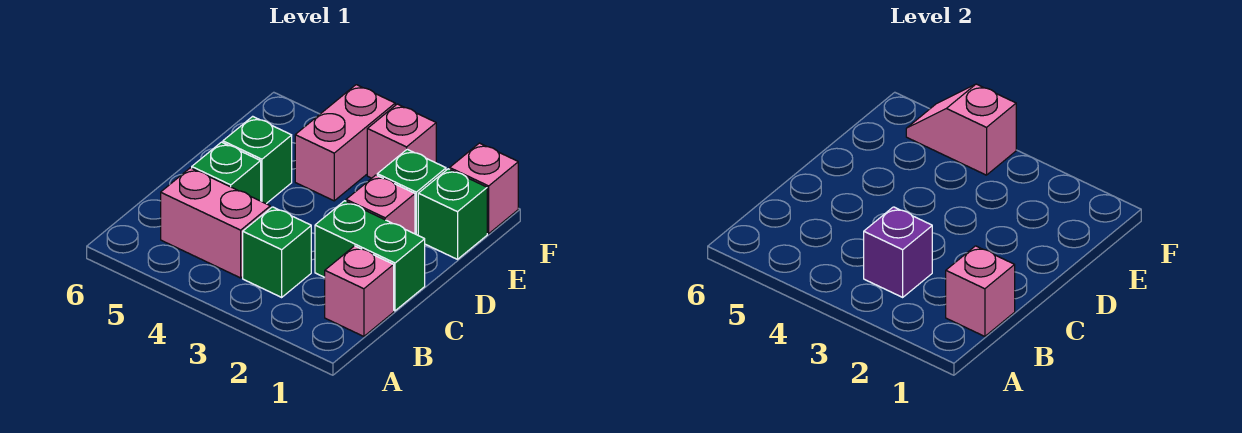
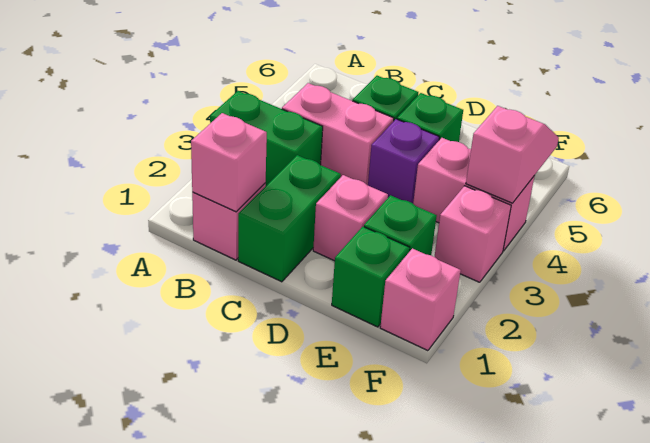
green 1x1 brick [243,207,311,297] -> green 1x2 brick [210,91,323,187]
purple 1x1 brick [864,207,932,297] -> purple 1x1 brick moved to [368,119,439,203]
pink 1x2 brick [161,168,270,278] -> pink 1x2 brick turned to [282,83,394,185]

